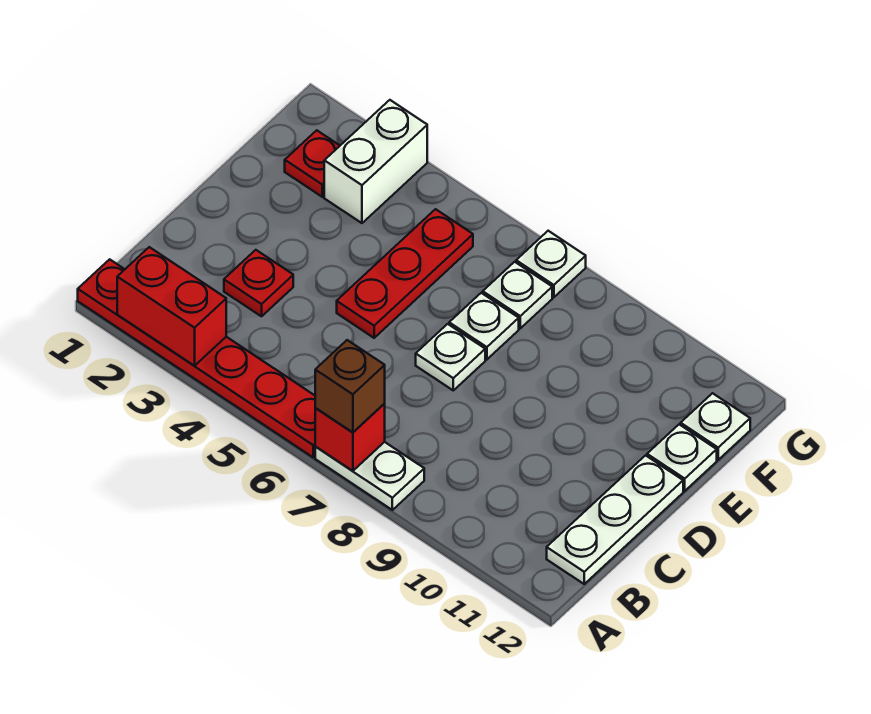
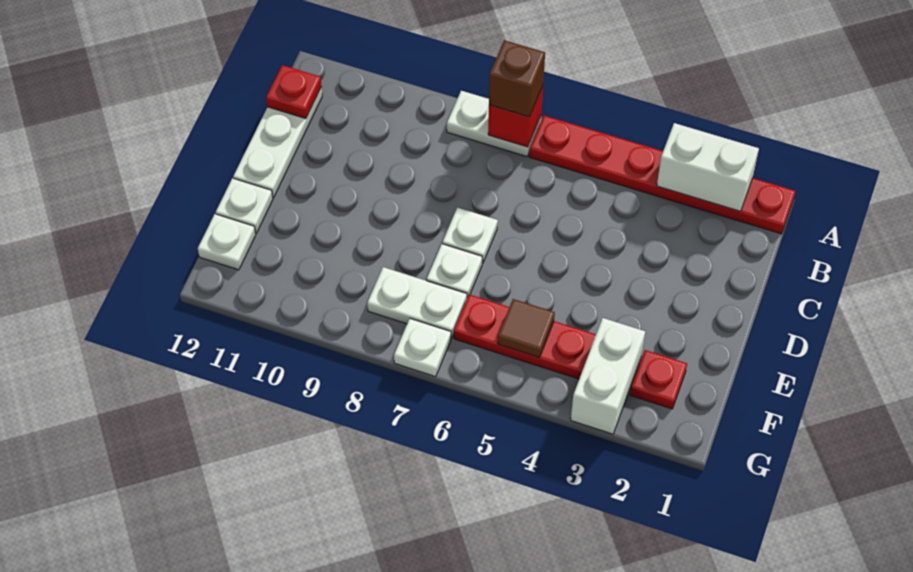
red 1x2 brick [117,247,226,366] -> white 1x2 brick [657,123,759,211]
red 1x1 plate [224,250,293,316] -> red 1x1 plate moved to [266,65,322,119]
red 1x3 plate [337,209,473,338] -> red 1x3 plate turned to [454,294,596,379]
none -> brown 1x1 tile [498,299,555,358]
white 1x1 plate [483,262,552,328] -> white 1x2 plate [367,267,467,338]

